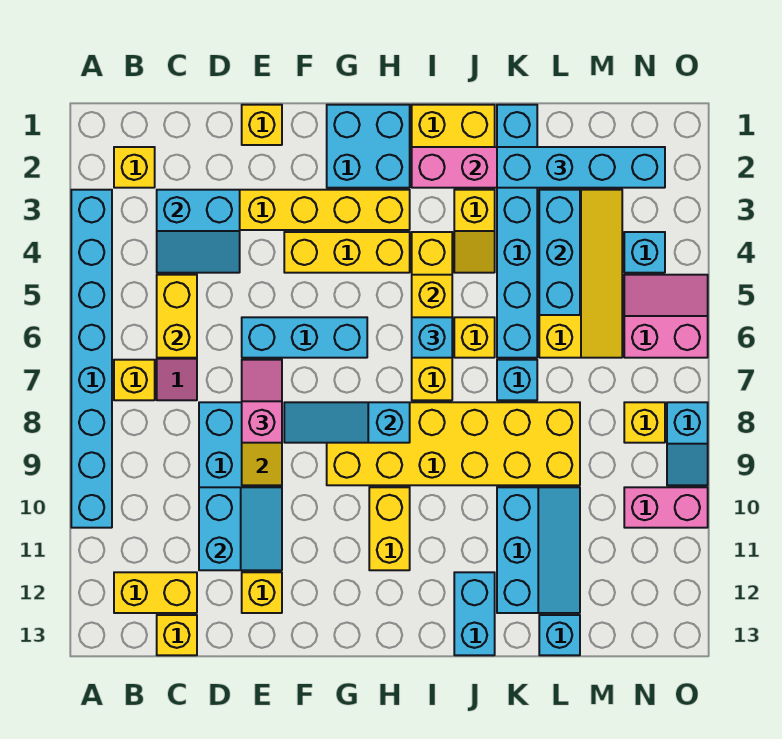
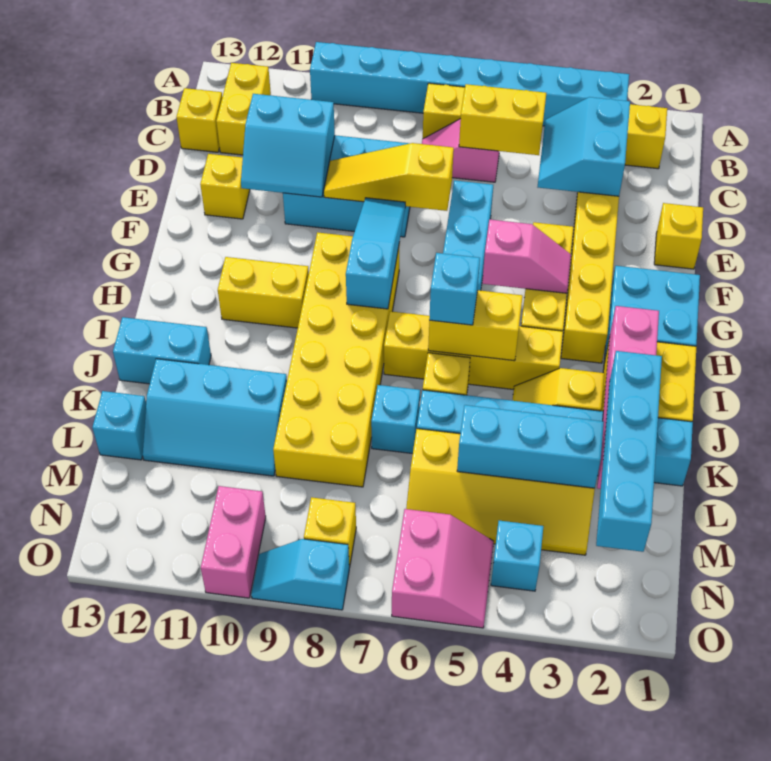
pink 1x2 slope [242,360,282,443] -> pink 1x2 slope moved to [482,220,571,293]

